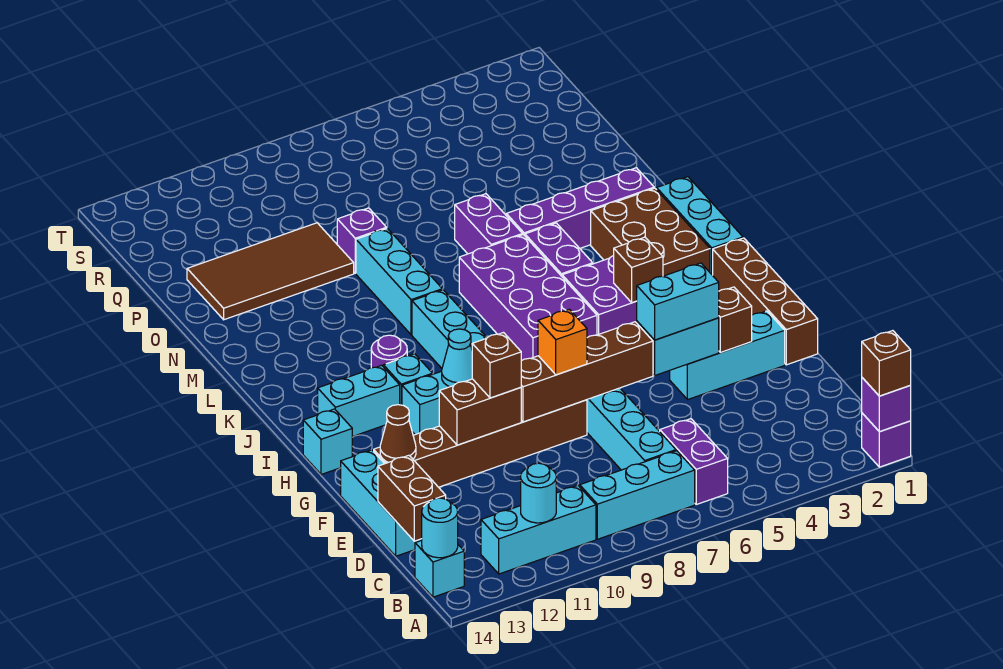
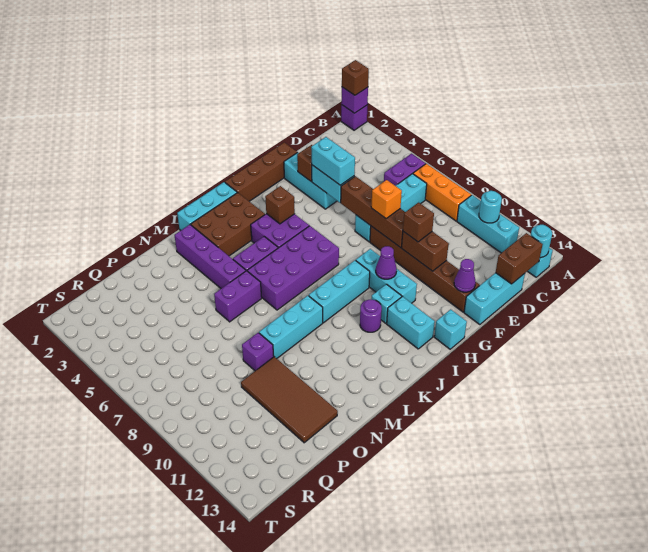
cyan 1x3 brick [580,451,695,539] -> orange 1x3 brick [413,164,471,221]
brown 1x1 cone [380,405,416,462] -> purple 1x1 cone [454,259,476,292]
cyan 1x1 cone [442,329,472,387] -> purple 1x1 cone [376,246,397,279]

